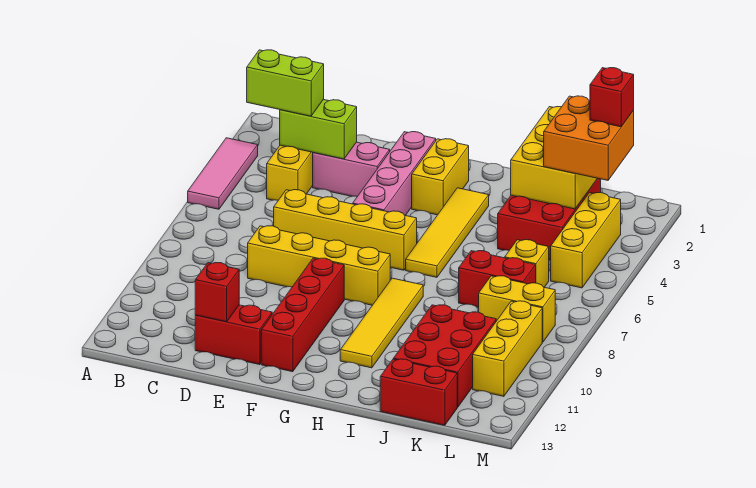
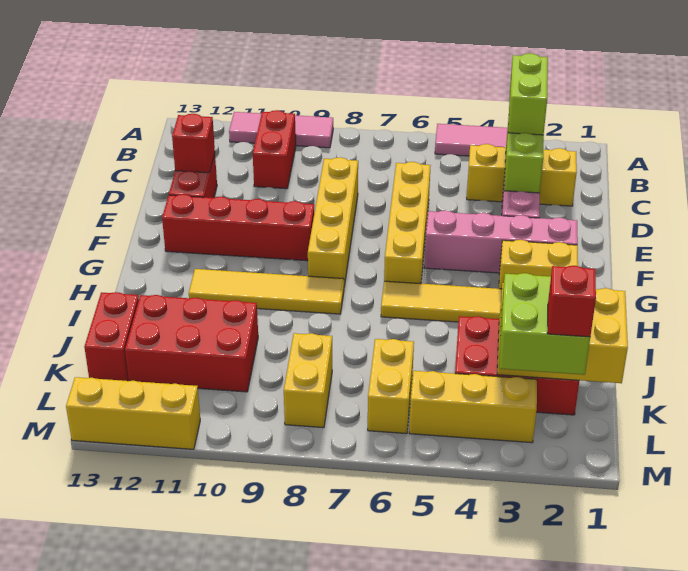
none -> pink 1x3 tile [229,112,333,148]
red 1x2 brick [459,251,536,307] -> red 1x2 brick moved to [253,110,296,189]
orange 2x2 brick [544,96,634,180] -> lime 2x2 brick [499,273,590,375]
yellow 1x1 brick [505,240,549,287] -> yellow 1x2 brick [368,339,414,434]
yellow 1x3 brick [473,301,542,396] -> yellow 1x3 brick moved to [66,377,200,449]

